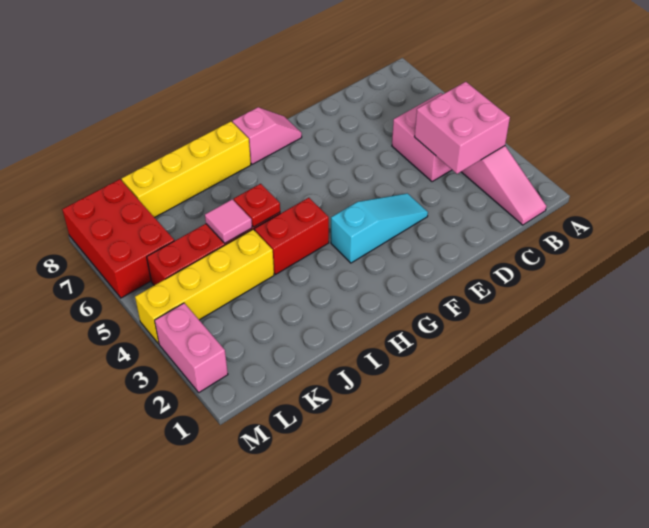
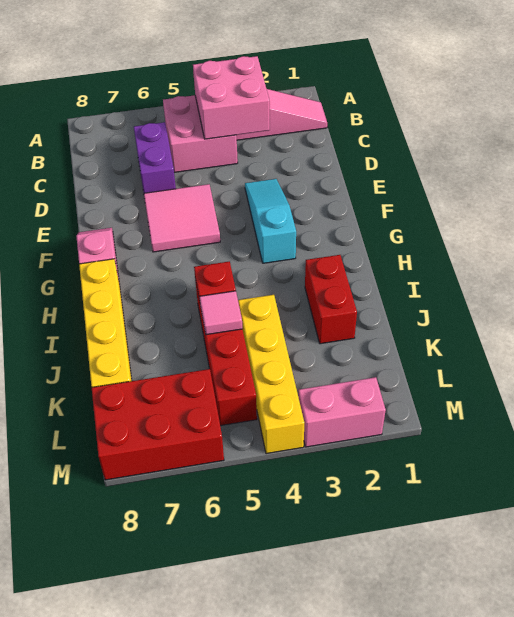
none -> purple 1x2 brick [134,122,176,193]
none -> pink 2x2 tile [144,184,220,252]
red 1x2 brick [255,198,329,275] -> red 1x2 brick moved to [305,255,357,344]

